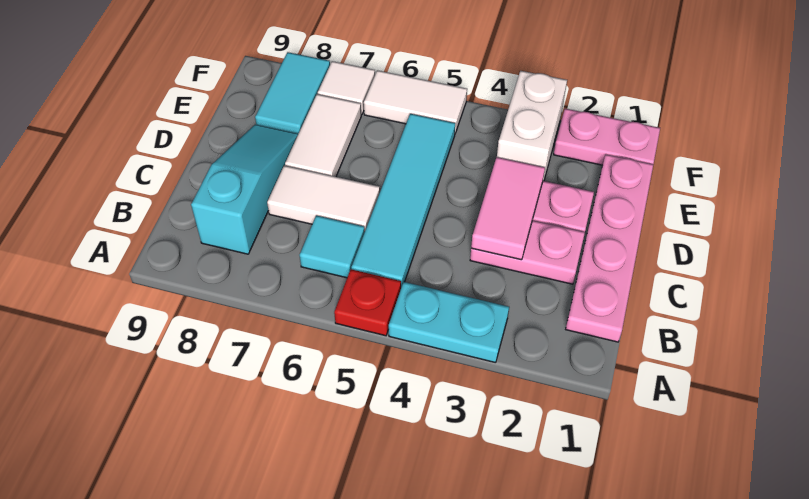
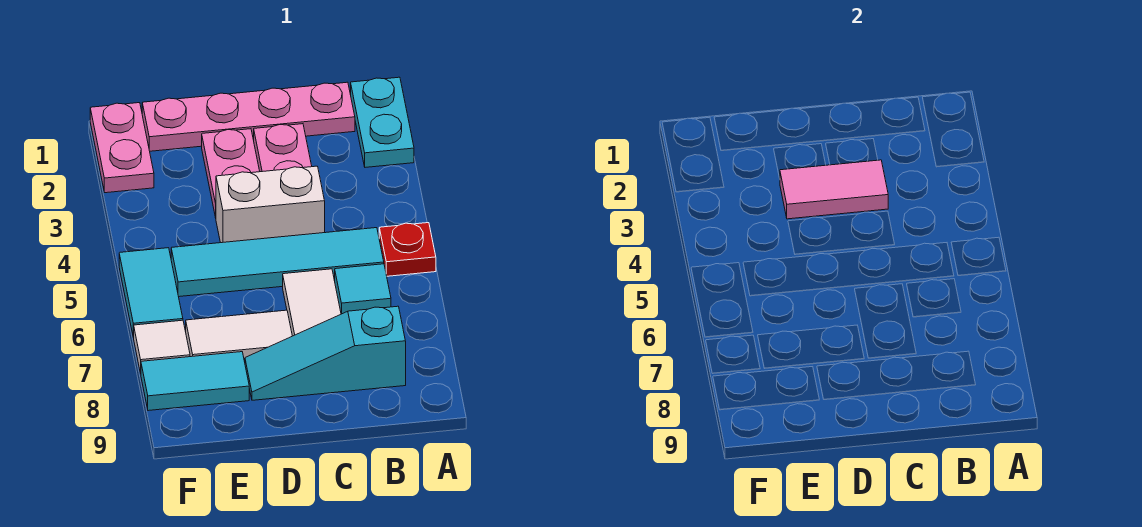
cyan 1x2 plate [389,282,509,363] -> cyan 1x2 plate moved to [351,77,414,167]
white 1x2 brick [497,71,567,181] -> white 1x2 brick moved to [216,166,325,243]
white 1x2 tile [364,70,467,133] -> cyan 1x2 tile [119,248,183,338]

